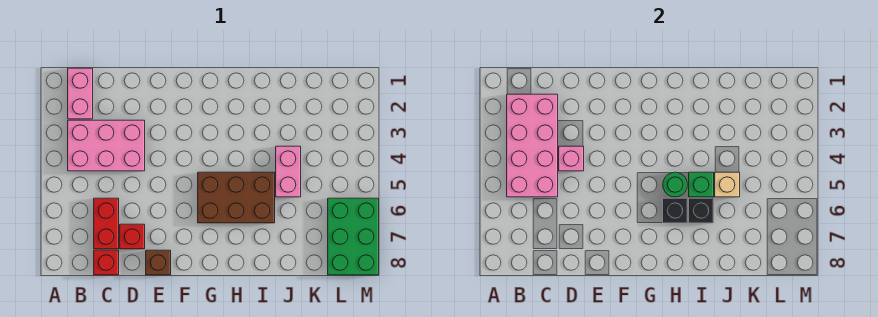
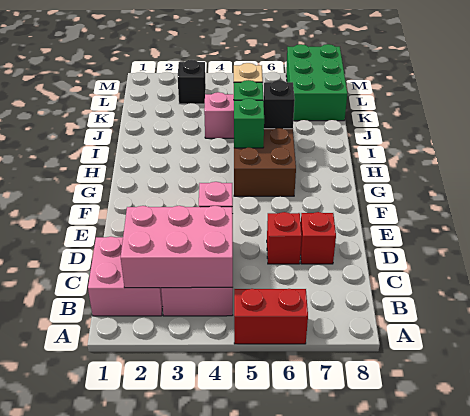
pink 1x2 brick [68,68,93,119] -> pink 2x2 brick [88,237,163,316]
pink 2x4 brick [507,94,558,197] -> pink 2x3 brick [121,206,233,288]
red 1x2 brick [94,198,119,249] -> red 1x2 brick moved to [234,289,308,344]
red 1x1 brick [94,250,119,275] -> red 1x1 brick moved to [267,212,302,264]
brown 1x1 brick [146,250,171,275] -> none
green 1x1 round brick [663,172,687,197] -> green 1x1 brick [234,98,264,148]
black 1x1 brick [663,198,688,223] -> black 1x1 brick moved to [178,60,206,104]
green 2x3 brick [328,198,379,275] -> green 2x3 brick turned to [286,44,347,121]

